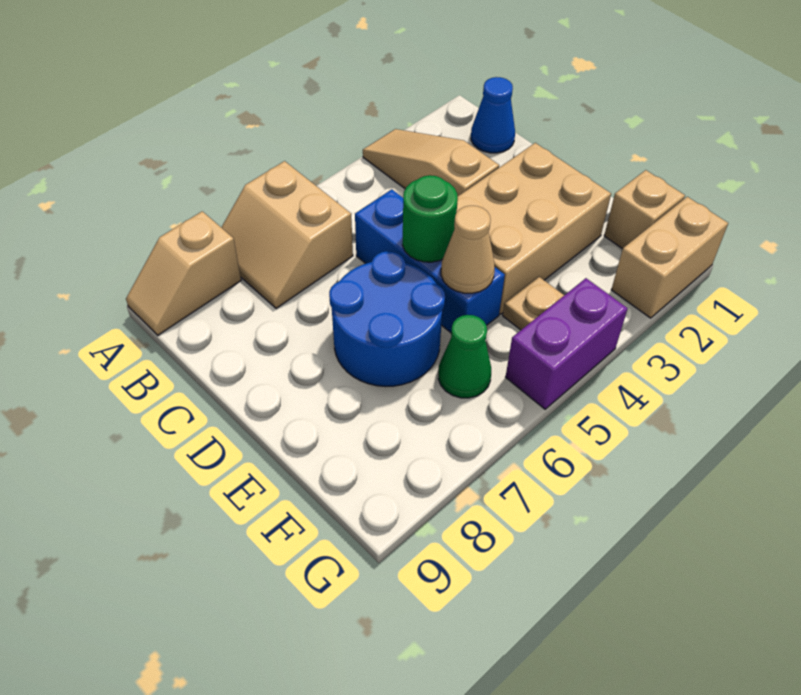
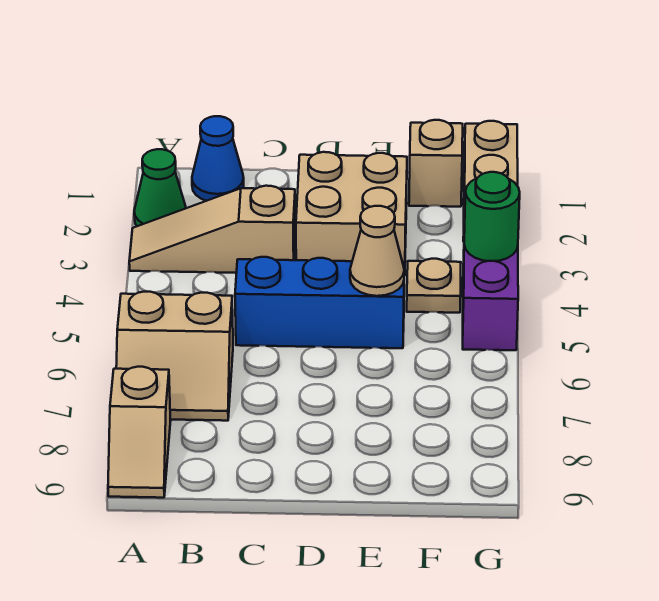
tan 2x3 brick [457,143,611,314] -> tan 2x2 brick [296,152,407,276]
green 1x1 round brick [402,175,458,262] -> green 1x1 round brick moved to [464,172,520,261]
blue 2x2 round brick [329,251,445,387] -> none
green 1x1 cone [438,315,491,398] -> green 1x1 cone moved to [134,149,186,226]

